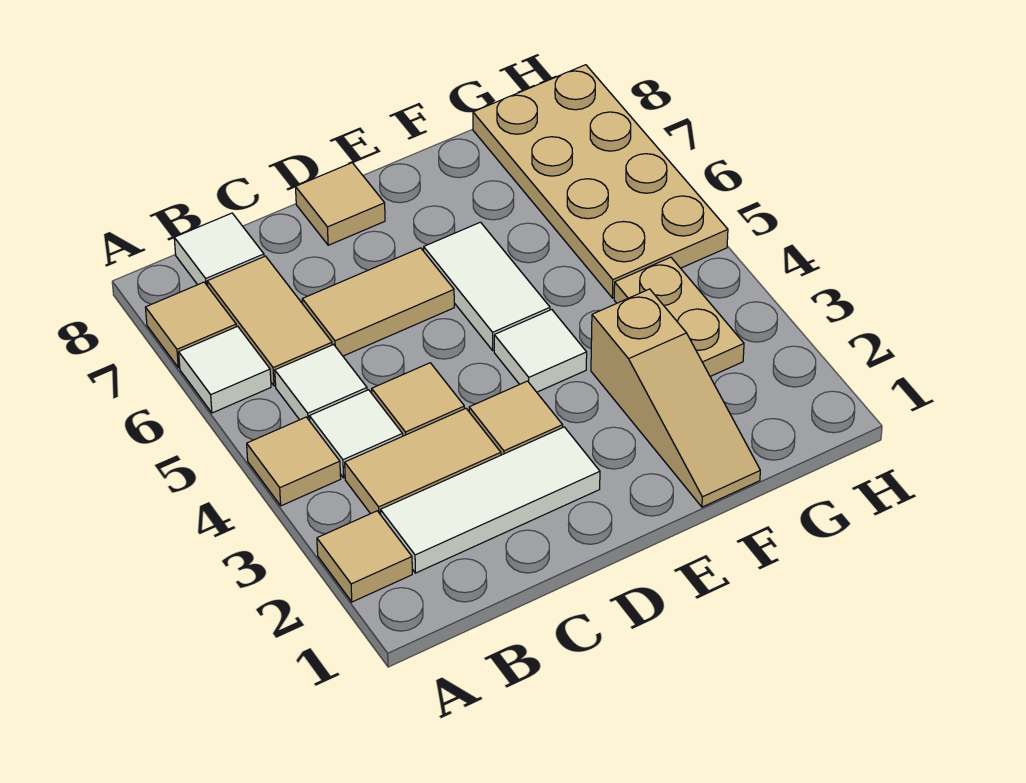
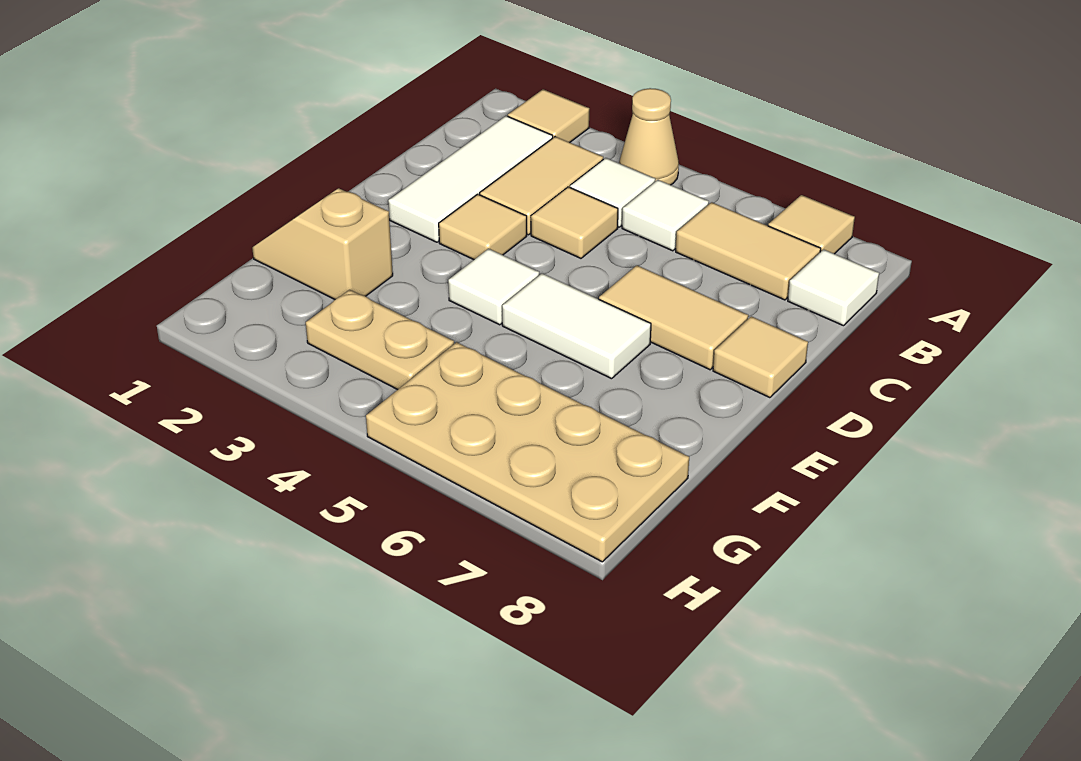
tan 1x1 tile [247,417,341,506] -> tan 1x1 cone [619,88,679,185]
white 1x1 tile [179,326,271,413] -> none
tan 1x2 tile [302,248,454,356] -> tan 1x2 tile turned to [599,265,748,370]
tan 1x3 slope [591,289,760,507] -> tan 1x2 slope [252,188,393,299]

